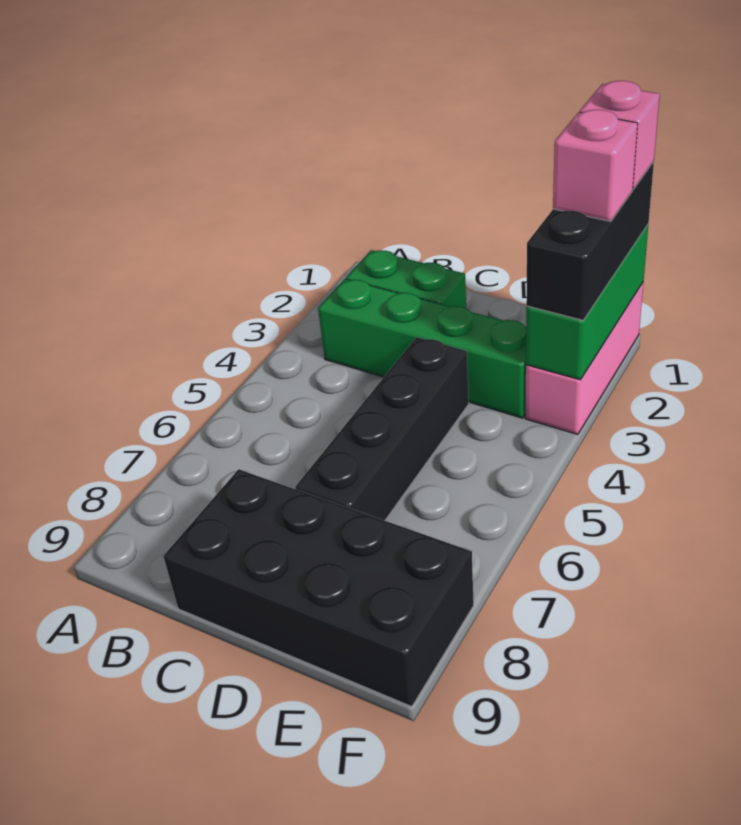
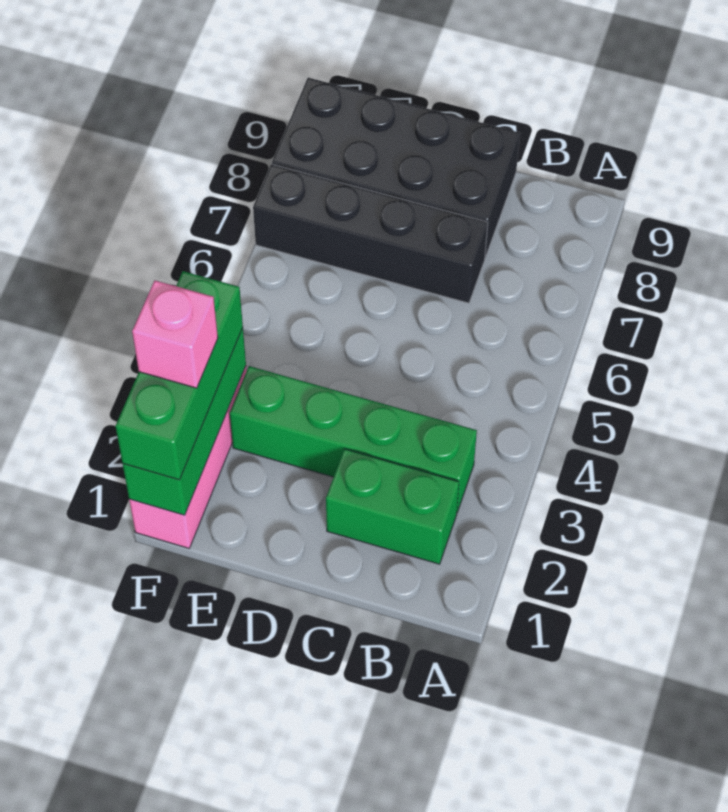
black 1x4 brick [295,337,469,521] -> black 1x4 brick turned to [253,164,488,303]
black 1x3 brick [526,161,654,320] -> green 1x3 brick [115,271,243,480]
pink 1x1 brick [580,81,660,189] -> none

